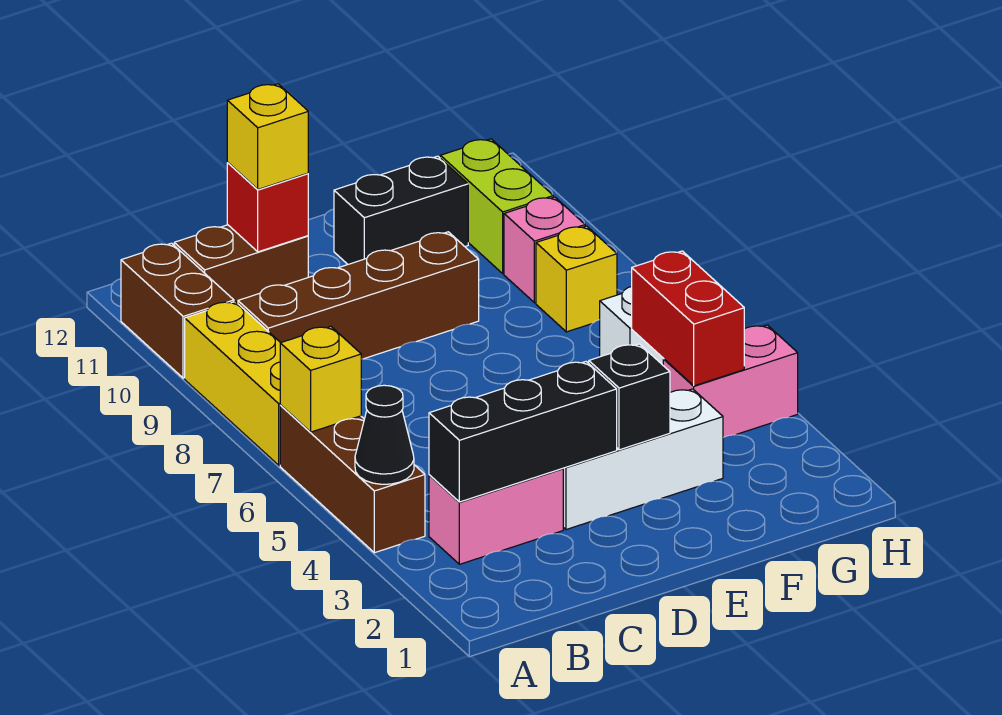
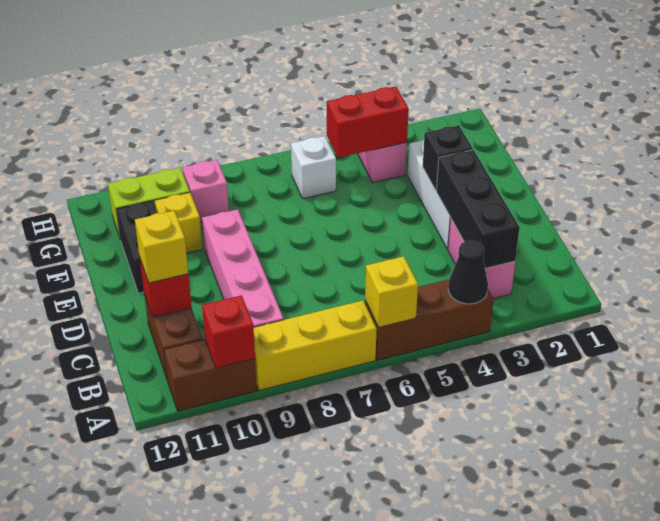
none -> red 1x1 brick [202,295,255,368]
brown 1x4 brick [238,232,479,359] -> pink 1x4 brick [202,209,284,327]
yellow 1x1 brick [536,226,617,332] -> yellow 1x1 brick moved to [155,192,202,253]

